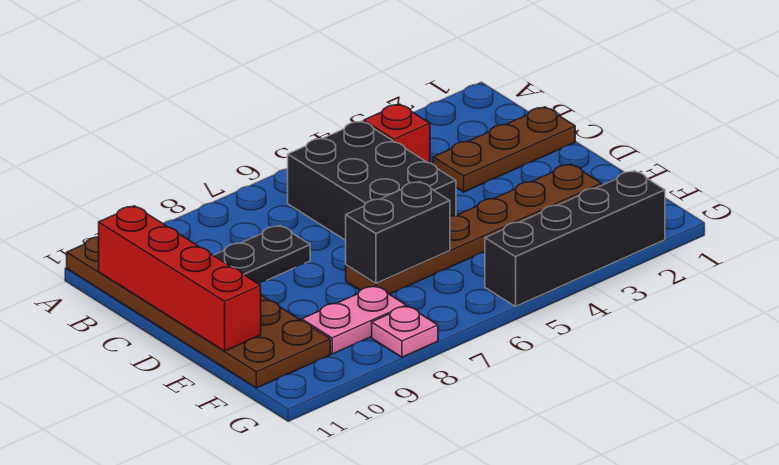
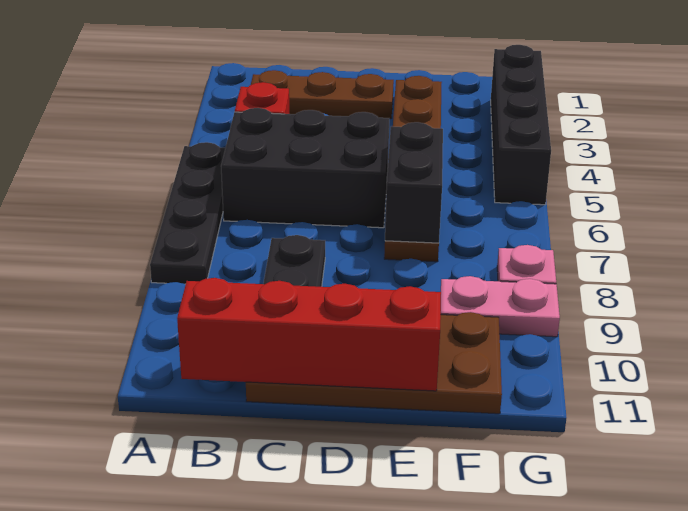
none -> black 1x4 plate [150,142,225,284]
brown 2x6 plate [67,237,330,388] -> brown 2x4 plate [246,312,502,414]
brown 1x3 plate [433,107,575,192] -> brown 1x3 plate turned to [251,70,394,119]
pink 1x2 plate [302,286,406,354] -> pink 1x2 plate turned to [441,276,560,337]

